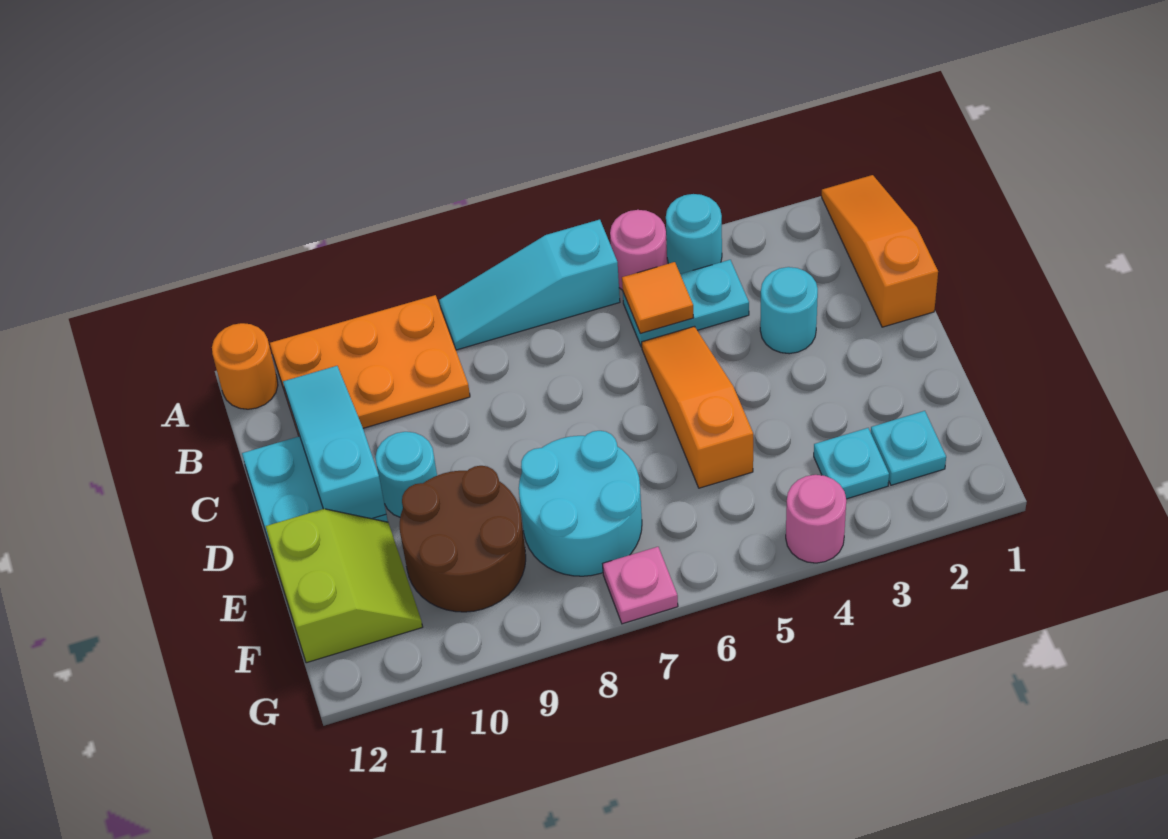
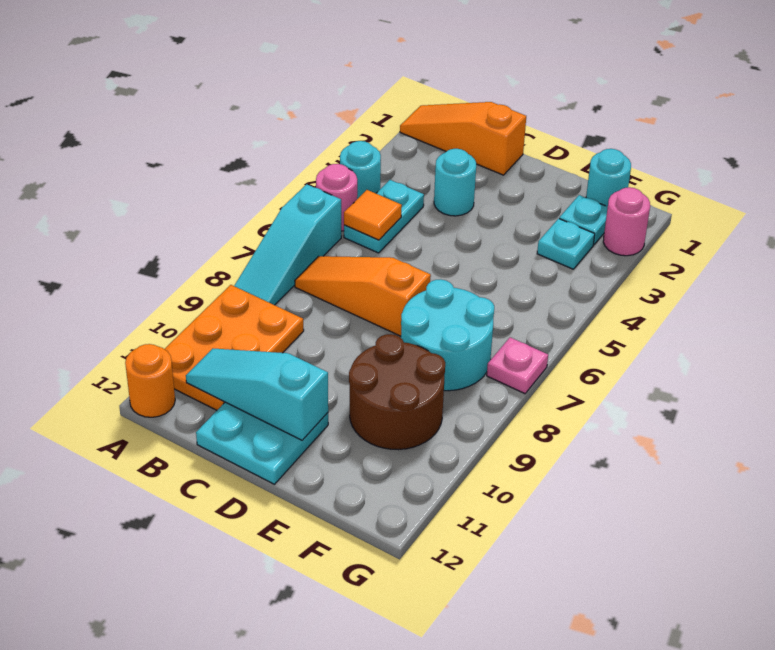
orange 1x3 slope [642,326,753,488] -> orange 1x3 slope moved to [295,256,431,336]
cyan 1x1 round brick [375,432,437,517] -> cyan 1x1 round brick moved to [586,149,631,207]
lime 2x2 slope [266,509,423,663] -> none
pink 1x1 round brick [786,475,846,563] -> pink 1x1 round brick moved to [603,187,650,256]

